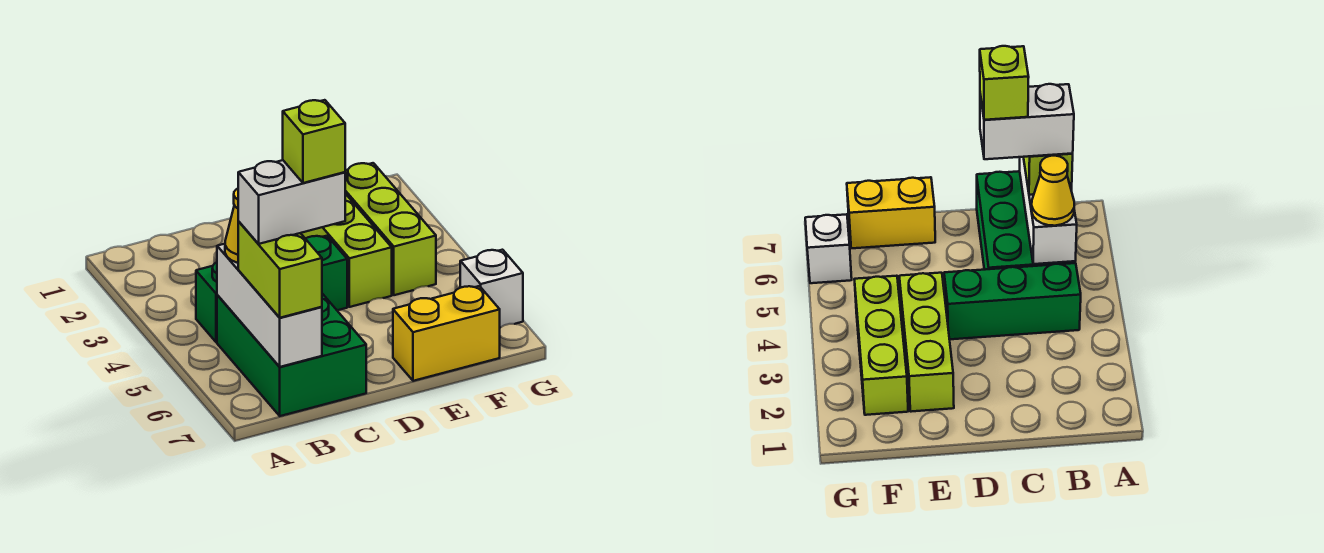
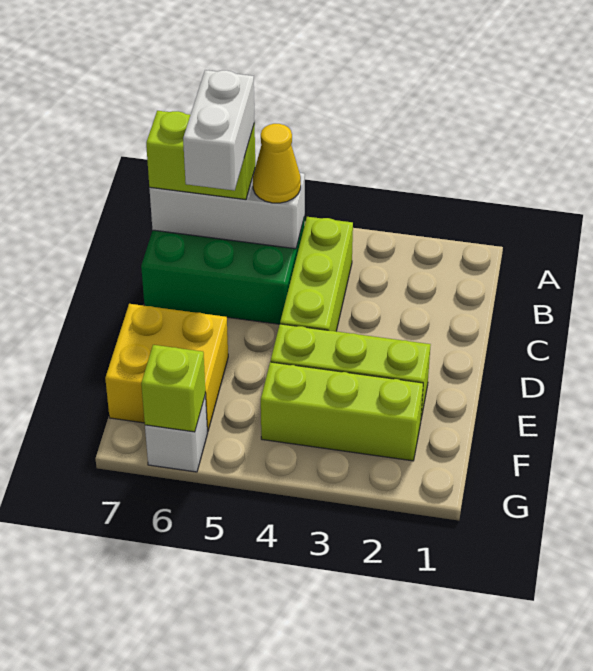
green 1x3 brick [196,236,347,342] -> lime 1x3 brick [280,217,353,331]
lime 1x1 brick [283,100,345,183] -> lime 1x1 brick moved to [141,345,205,432]
yellow 1x2 brick [393,286,500,381] -> yellow 2x2 brick [105,304,228,432]

